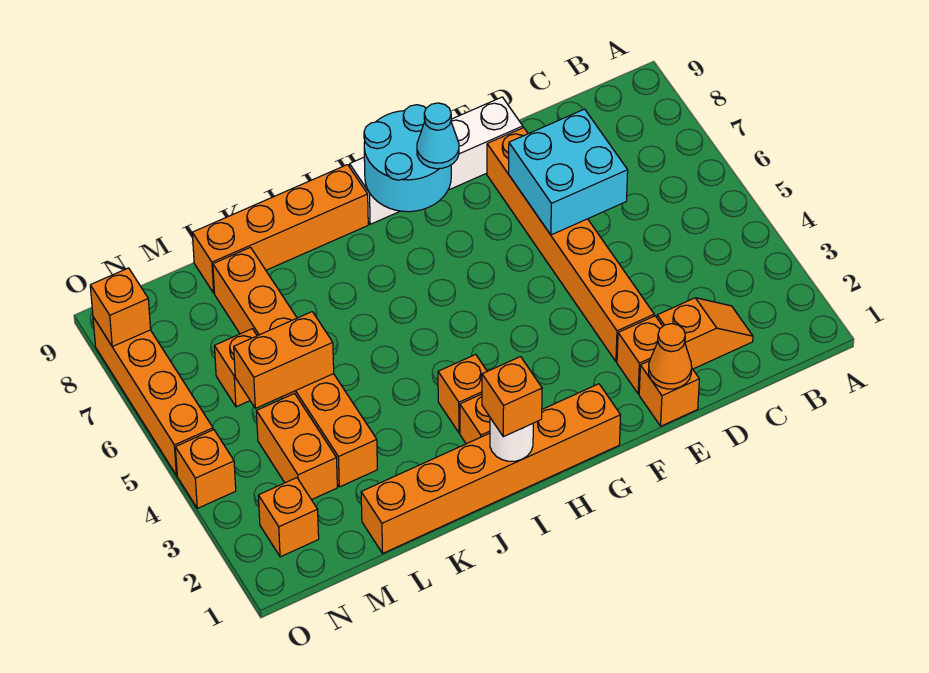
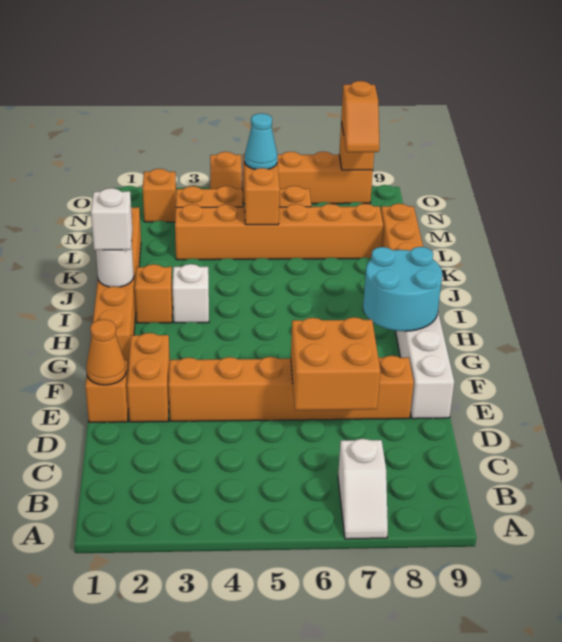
none -> white 1x2 slope [338,439,388,539]
orange 1x2 slope [657,298,753,369] -> orange 1x2 slope moved to [341,81,379,152]
cyan 2x2 brick [509,109,628,235] -> orange 2x2 brick [291,317,380,410]
orange 1x1 brick [617,316,663,394] -> orange 1x2 brick [127,333,170,422]
cyan 1x1 cone [417,103,459,169] -> cyan 1x1 cone moved to [244,113,278,169]
orange 1x1 brick [482,357,542,437] -> white 1x1 brick [91,188,132,250]
orange 1x1 brick [438,354,487,433] -> white 1x1 brick [173,264,209,323]

